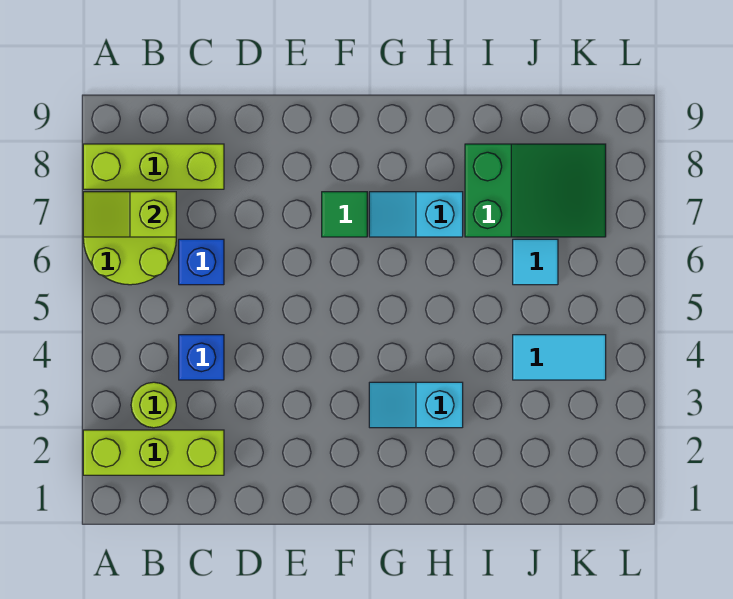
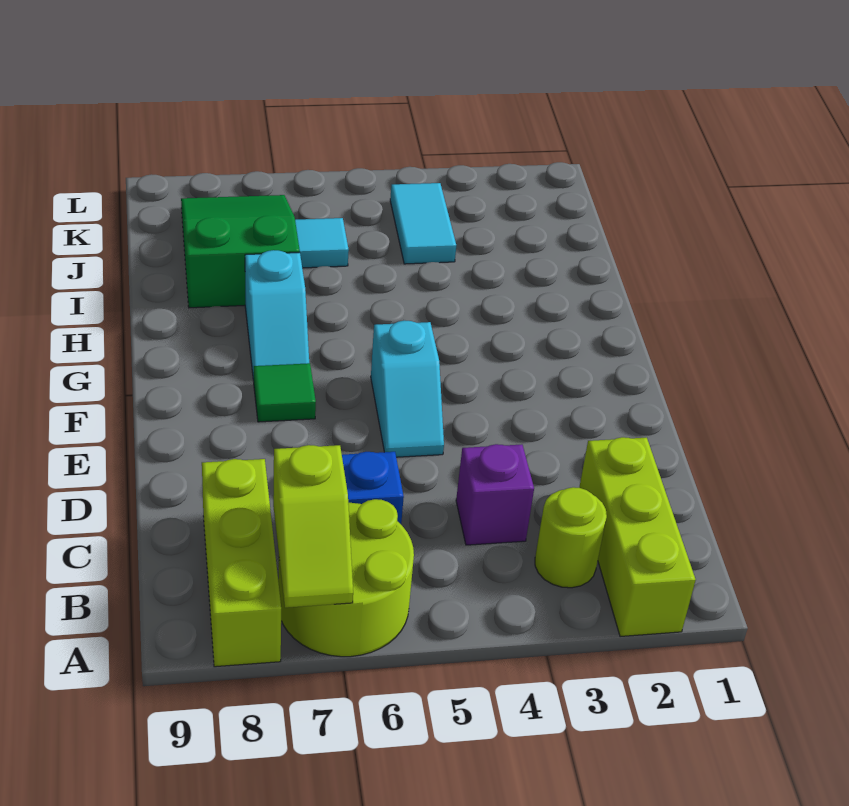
blue 1x1 brick [179,335,224,380] -> purple 1x1 brick [456,444,534,545]
cyan 1x2 slope [369,382,463,428] -> cyan 1x2 slope moved to [371,320,444,457]

